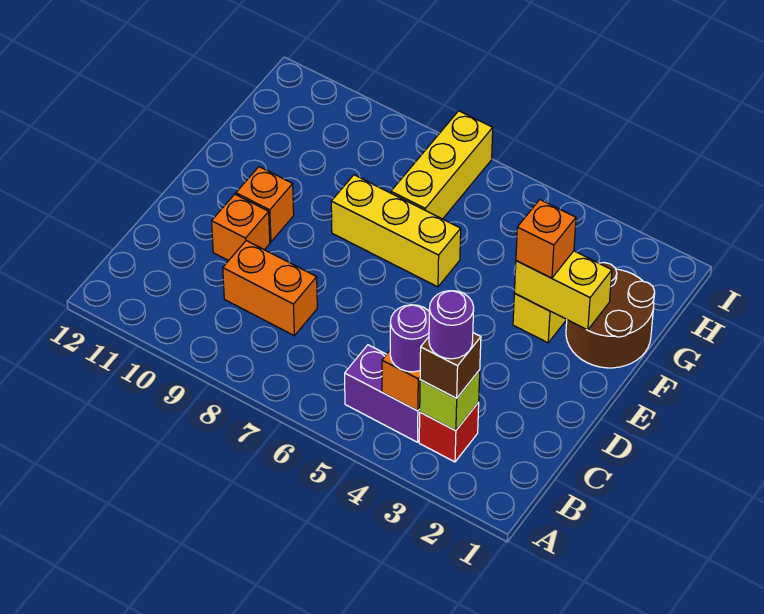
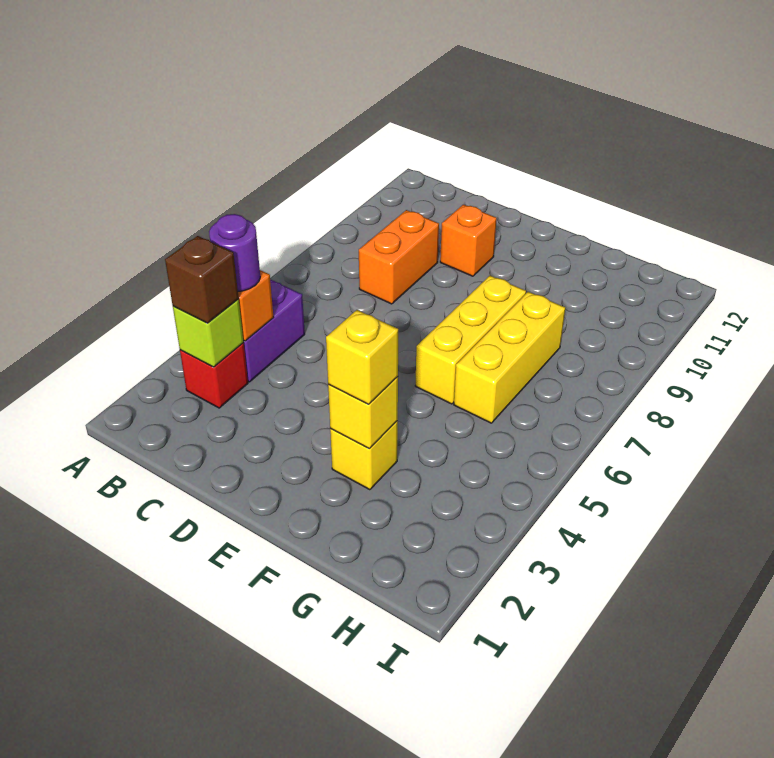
purple 1x1 round brick [429,291,474,359] -> none
orange 1x1 brick [236,167,294,242] -> none
brown 2x2 round brick [566,262,655,368] -> none
yellow 1x2 brick [514,251,612,330] -> yellow 1x1 brick [328,377,398,449]
orange 1x1 brick [516,200,576,278] -> yellow 1x1 brick [326,310,398,404]
yellow 1x3 brick [391,111,493,219] -> yellow 1x3 brick turned to [454,292,565,423]

